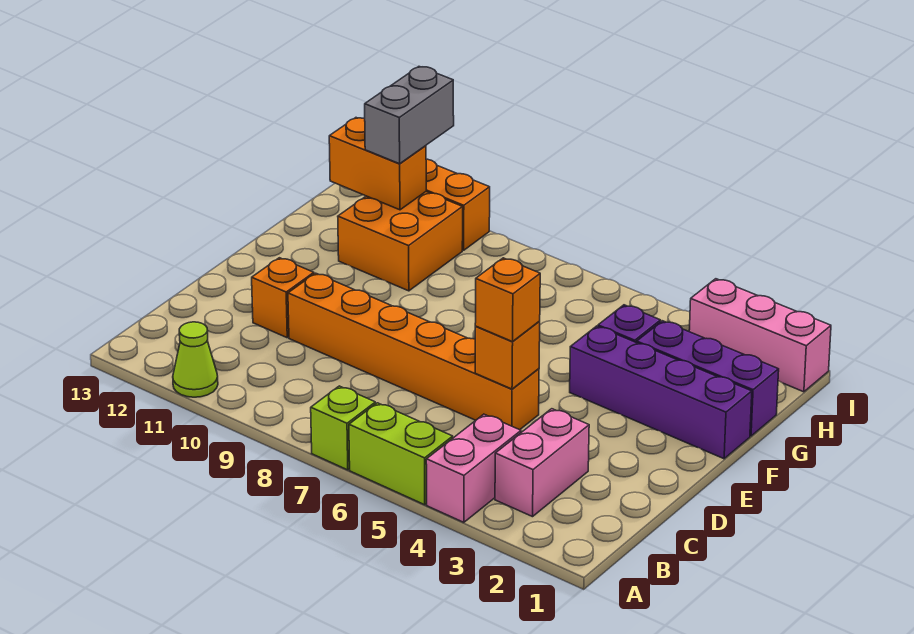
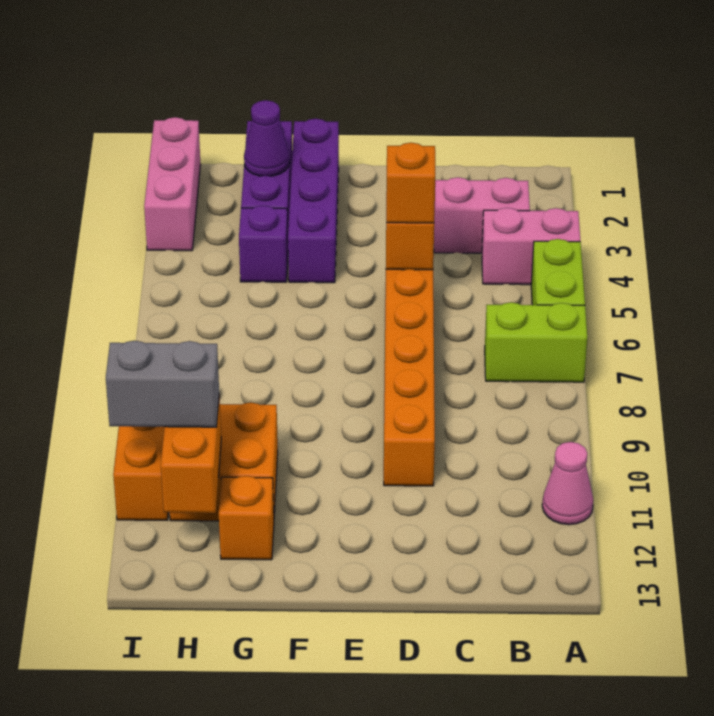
lime 1x1 brick [311,386,375,470] -> lime 1x2 brick [485,302,587,382]
lime 1x1 cone [173,322,218,397] -> pink 1x1 cone [542,442,593,525]
orange 1x1 brick [252,258,314,338] -> orange 1x1 brick moved to [219,476,274,560]
none -> purple 1x1 cone [244,100,290,176]

